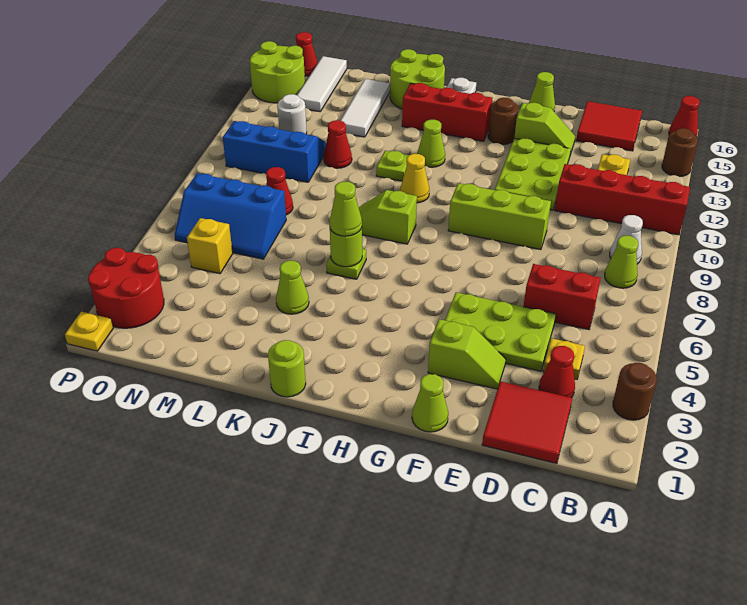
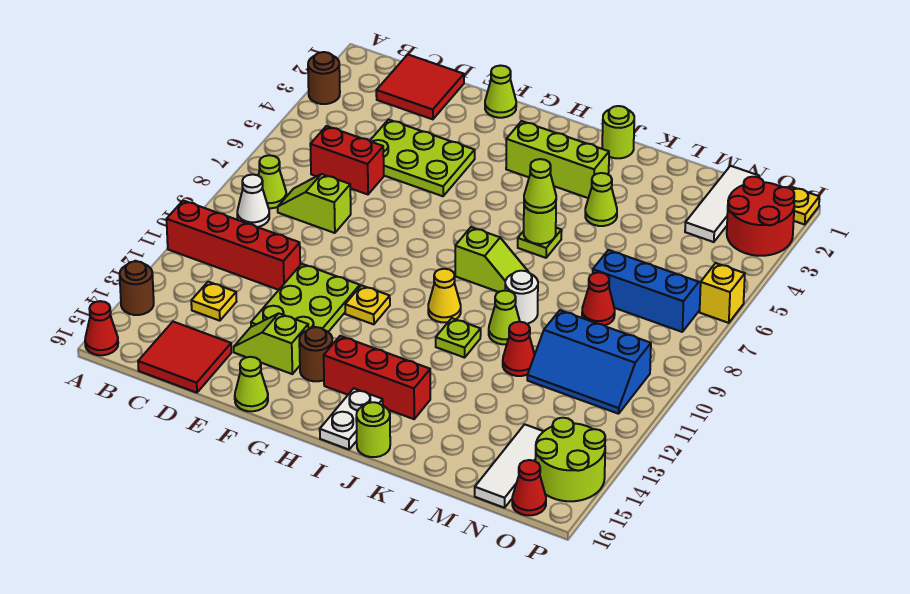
red 1x1 cone [539,346,575,398] -> none
yellow 1x1 plate [543,338,585,379] -> yellow 1x1 plate moved to [345,285,390,324]
lime 1x2 slope [428,319,506,389] -> lime 1x2 slope moved to [277,174,351,233]
lime 1x3 brick [448,183,551,250] -> lime 1x3 brick moved to [506,121,609,198]
lime 1x1 cone [417,120,445,167] -> lime 1x1 cone moved to [489,291,520,345]
lime 2x2 round brick [390,49,445,109] -> lime 1x1 round brick [356,402,390,457]
white 1x3 tile [340,79,390,137] -> white 1x3 tile moved to [685,166,759,242]
yellow 1x1 brick [187,218,233,274] -> yellow 1x1 brick moved to [700,263,745,323]
white 1x1 round brick [277,94,307,134] -> white 1x1 round brick moved to [505,271,538,324]

